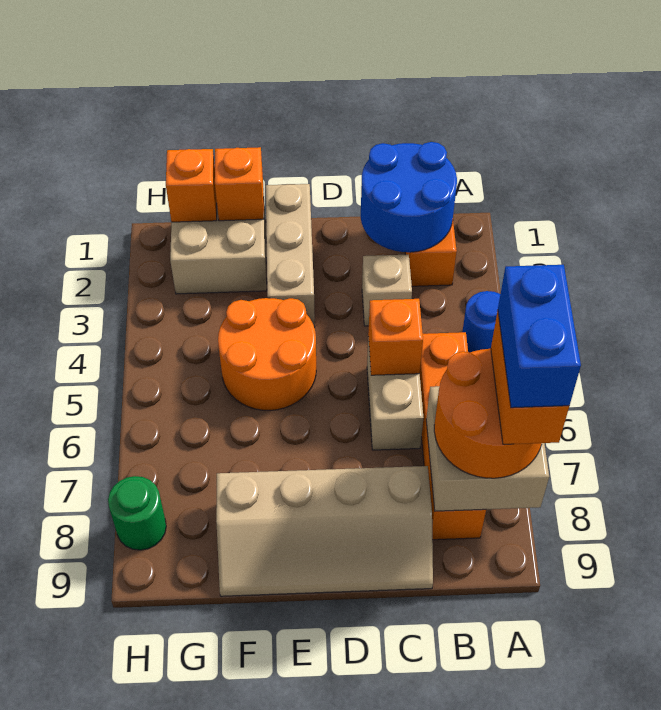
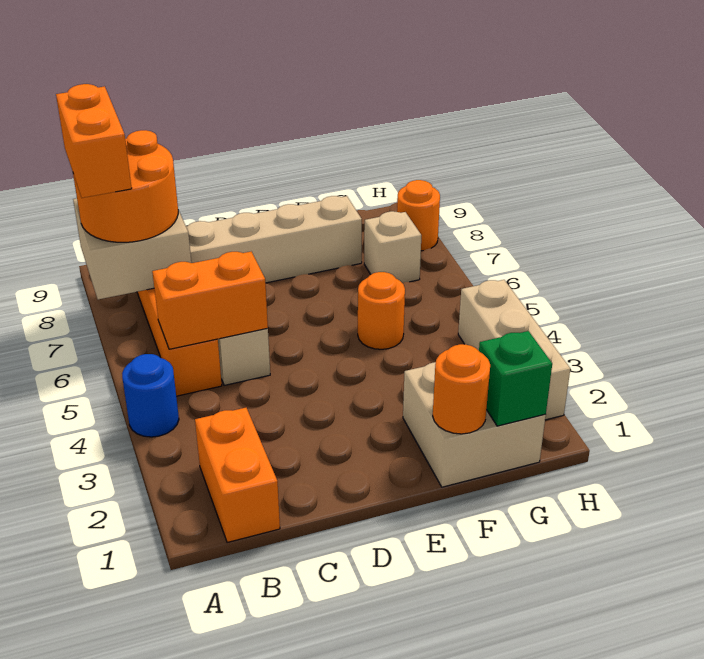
blue 1x2 brick [498,265,581,408] -> none
blue 2x2 round brick [361,142,457,252] -> none
tan 1x1 brick [362,255,412,326] -> tan 1x1 brick moved to [364,211,421,283]
orange 1x1 brick [368,299,423,375] -> orange 1x2 brick [152,252,268,349]
tan 1x3 brick [266,184,315,327] -> tan 1x3 brick moved to [458,280,570,420]
orange 2x2 round brick [218,298,316,410] -> orange 1x1 round brick [358,272,405,349]
orange 1x1 brick [215,147,264,221] -> orange 1x1 round brick [433,344,490,434]
orange 1x1 brick [166,149,217,222] -> green 1x1 brick [479,331,552,426]
green 1x1 round brick [108,476,166,550] -> orange 1x1 round brick [397,180,440,251]

